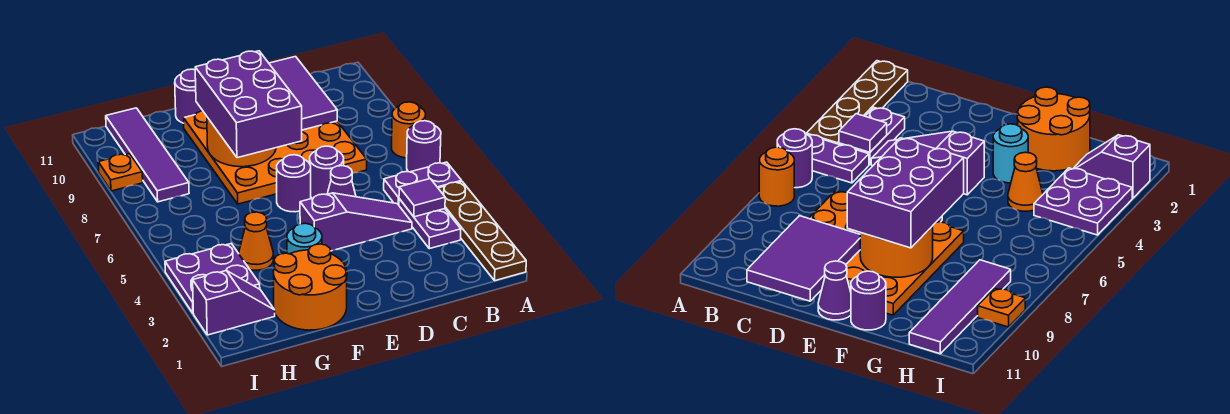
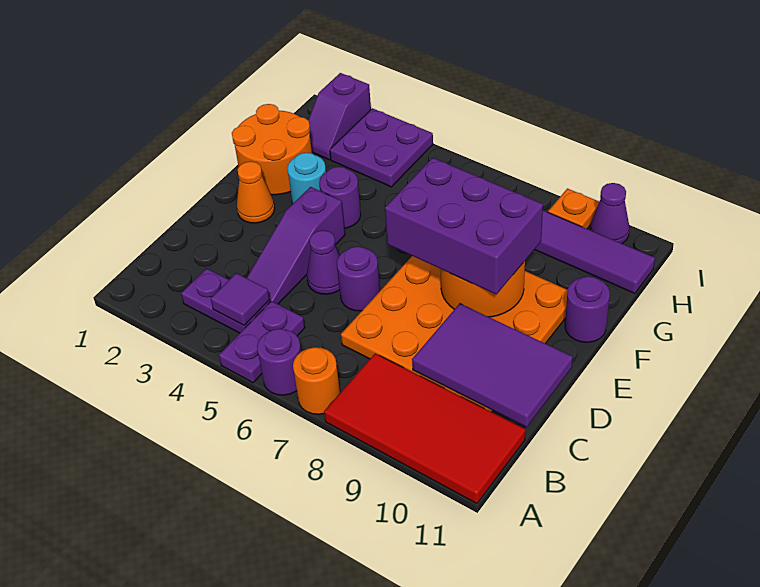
brown 1x4 plate [438,182,526,281] -> none
none -> red 2x4 tile [324,354,525,504]
purple 1x1 round brick [277,155,311,212] -> purple 1x1 round brick moved to [319,167,361,228]
purple 1x1 cone [818,261,851,320] -> purple 1x1 cone moved to [590,183,629,243]
orange 1x1 cone [239,212,274,270] -> orange 1x1 cone moved to [237,162,275,223]

